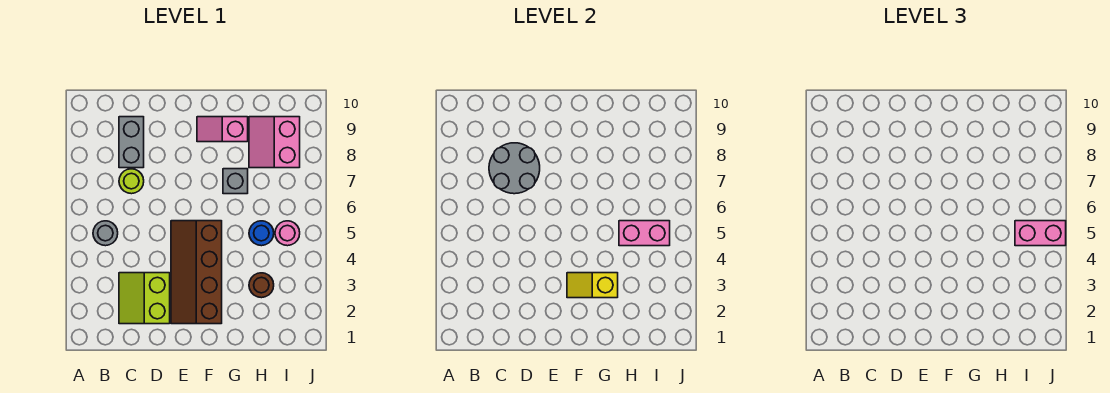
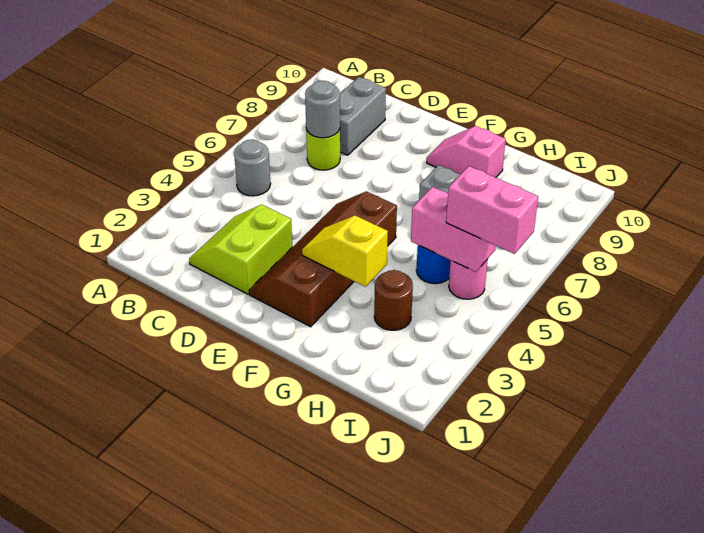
grey 2x2 round brick [489,143,540,194] -> grey 1x1 round brick [305,81,340,138]
pink 2x2 slope [249,117,300,168] -> none

